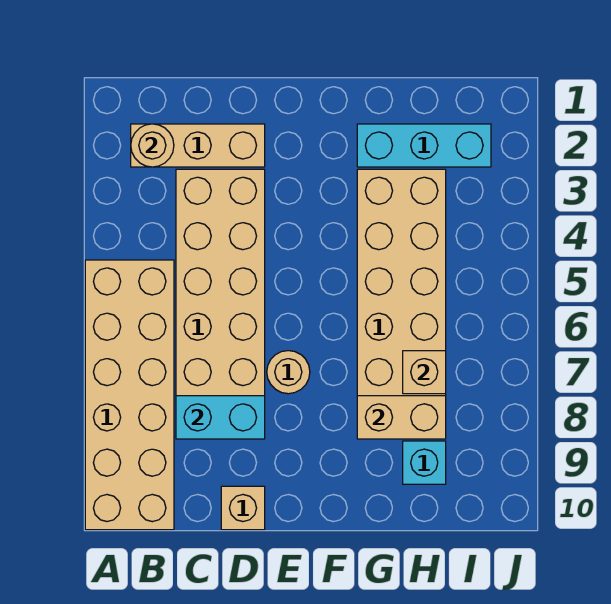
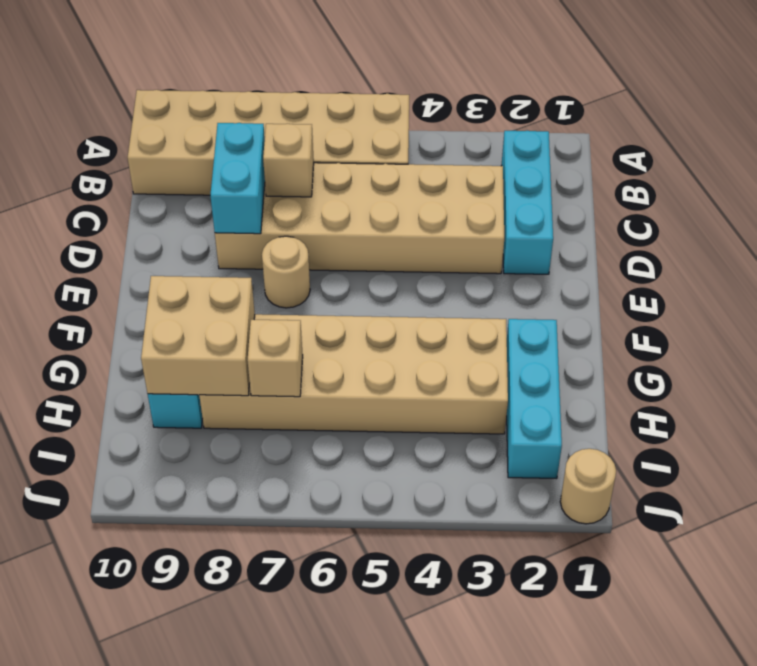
tan 1x3 brick [131,124,265,167] -> cyan 1x3 brick [501,131,553,274]
tan 1x1 round brick [131,124,174,167] -> tan 1x1 round brick moved to [560,449,616,524]
tan 1x1 brick [221,486,265,530] -> tan 1x1 brick moved to [263,124,314,197]
tan 1x2 brick [357,396,446,439] -> tan 2x2 brick [141,276,255,396]

